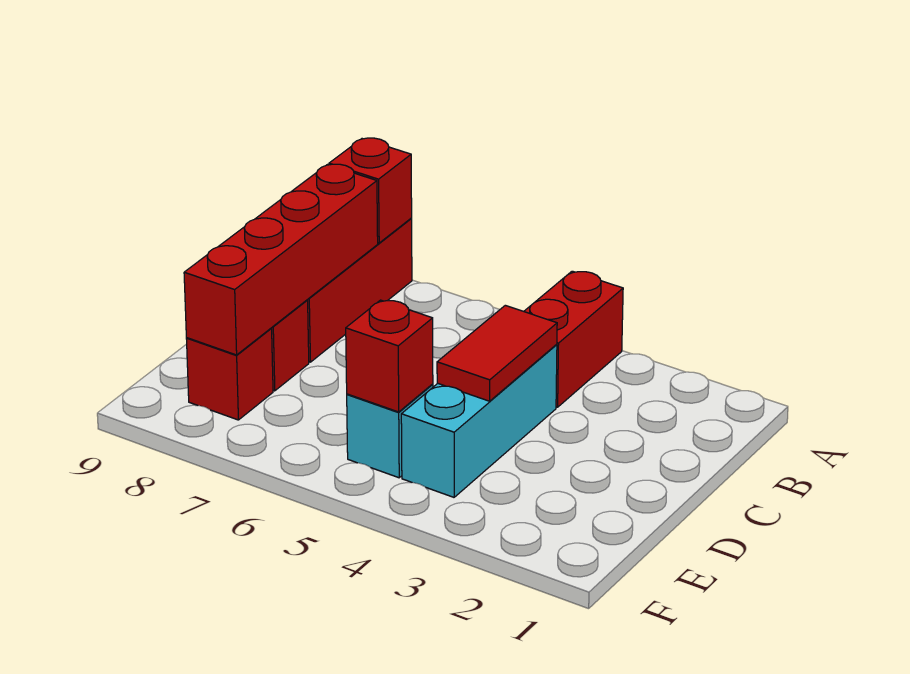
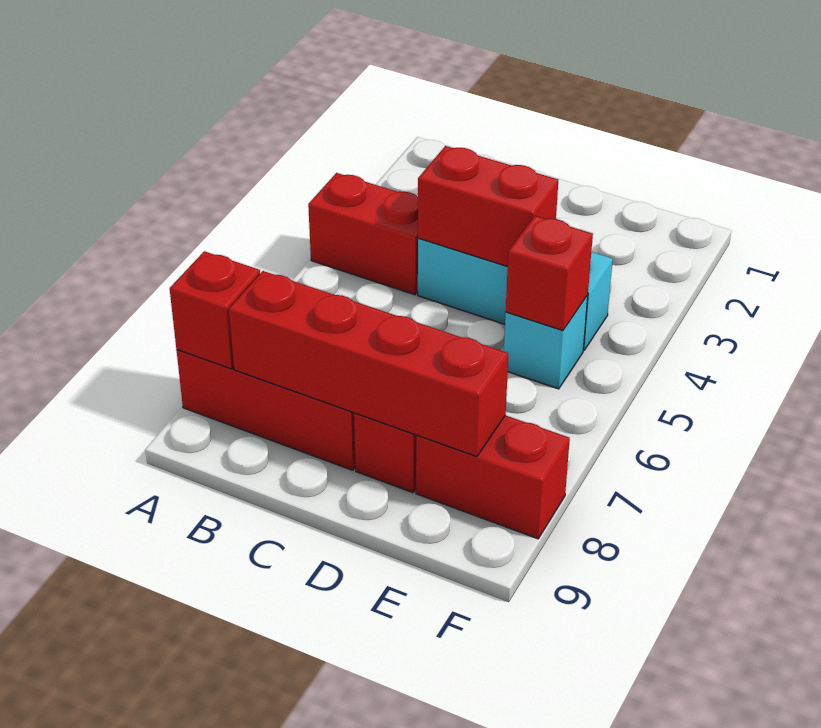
red 1x2 tile [437,305,557,401] -> red 1x2 brick [418,146,558,267]
red 1x1 brick [186,329,273,420] -> red 1x2 brick [416,415,570,539]

